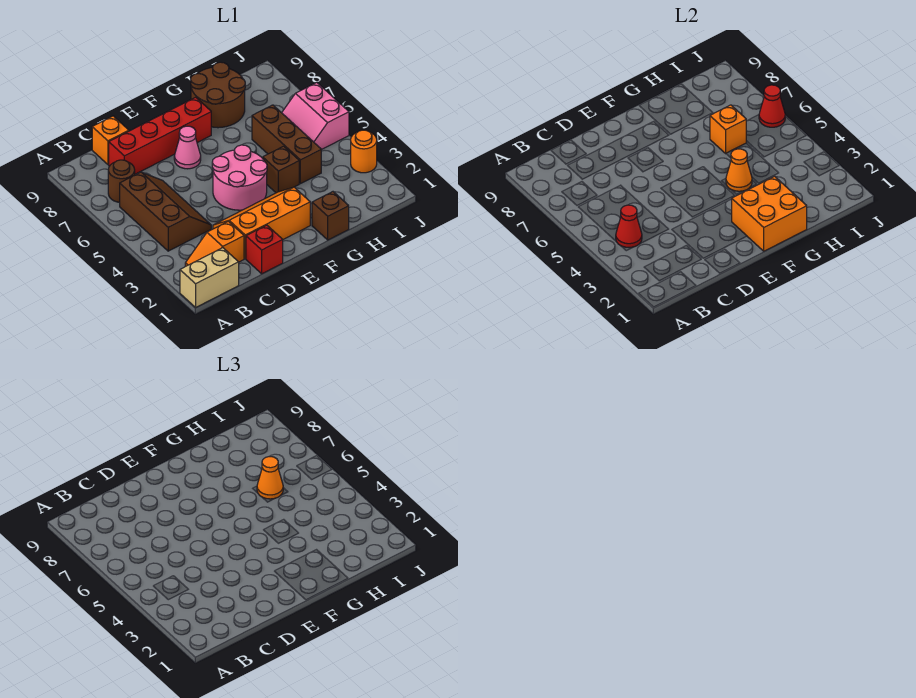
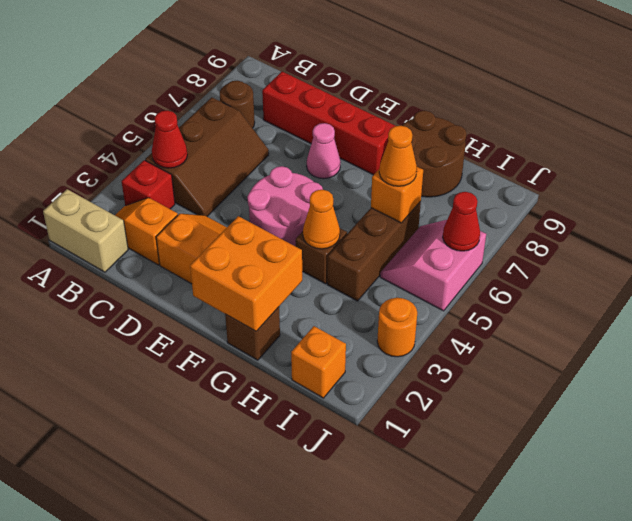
orange 1x1 brick [92,116,129,165] -> orange 1x1 brick moved to [291,326,346,398]
red 1x1 brick [246,225,283,274] -> red 1x1 brick moved to [121,160,175,209]

